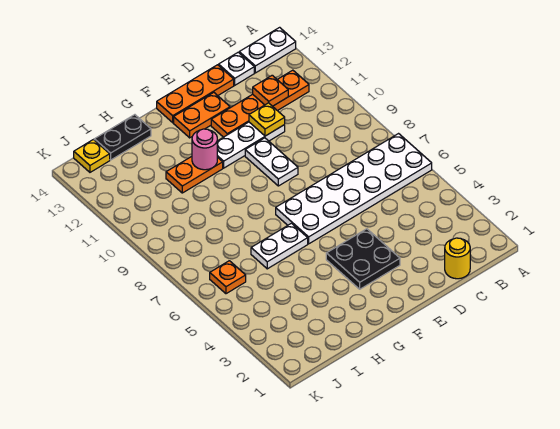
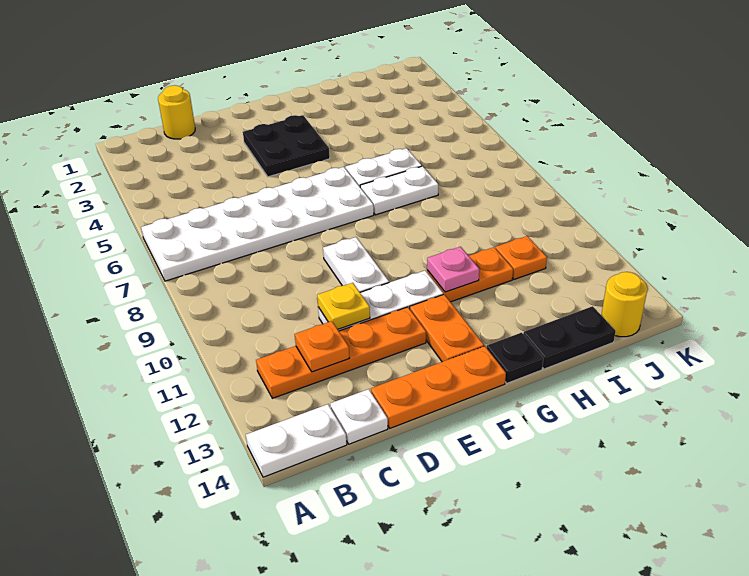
orange 1x2 plate [174,93,230,138] -> orange 1x2 plate turned to [410,294,484,362]
none -> white 1x2 plate [360,166,438,215]
pink 1x1 round brick [192,129,217,170] -> pink 1x1 plate [427,247,479,292]
none -> black 1x1 plate [487,333,543,383]
orange 1x1 plate [210,261,246,294] -> orange 1x1 plate moved to [496,236,547,279]
yellow 1x1 plate [74,140,110,172] -> yellow 1x1 round brick [601,272,647,337]

